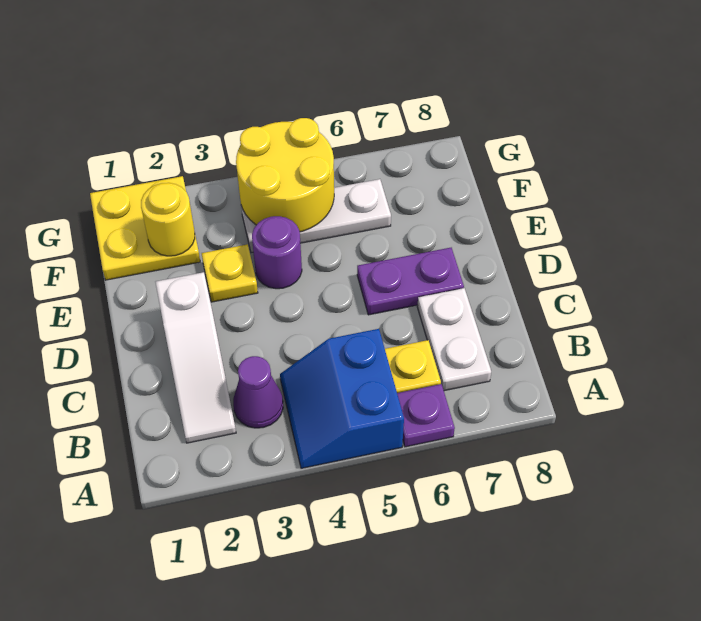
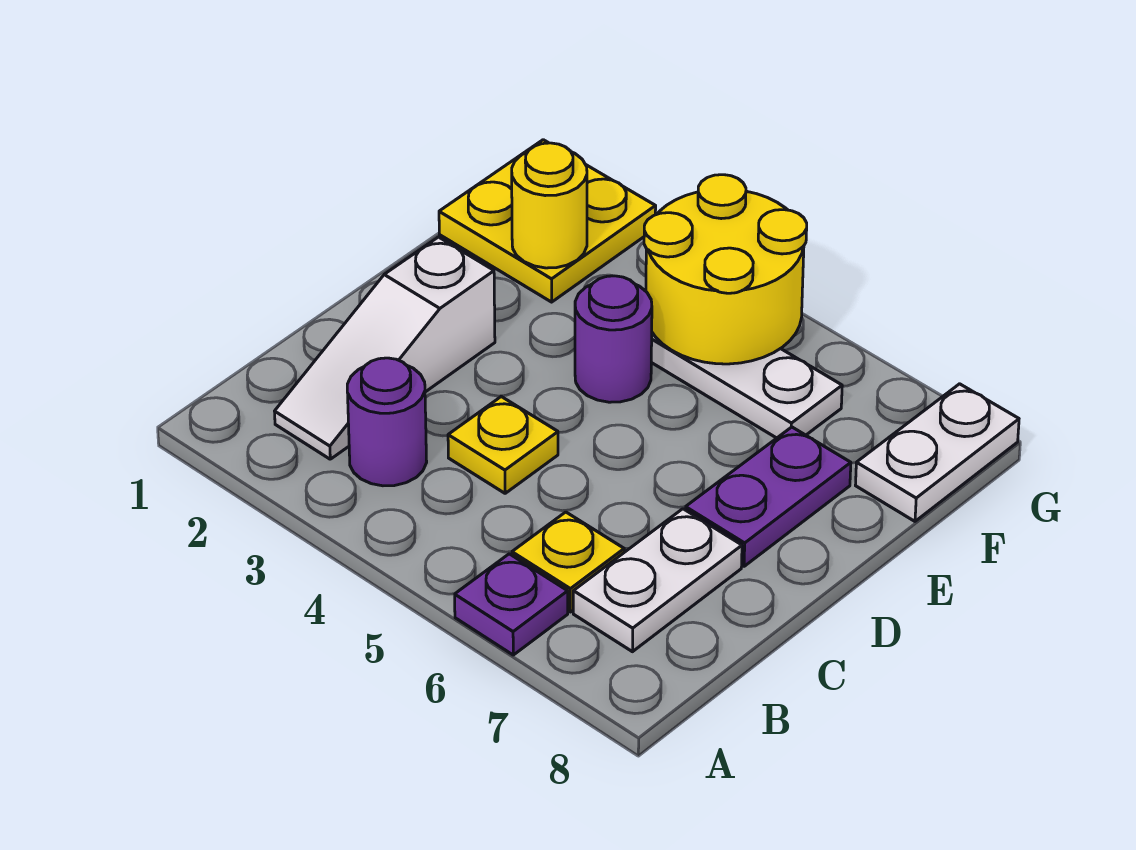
blue 2x2 slope [280,329,404,468] -> none
purple 1x1 cone [233,356,283,428] -> purple 1x1 round brick [347,358,427,486]
purple 1x2 plate [357,248,464,315] -> purple 1x2 plate turned to [685,427,851,566]
yellow 1x1 plate [202,244,258,302] -> yellow 1x1 plate moved to [448,397,558,493]
none -> white 1x2 plate [855,384,1019,521]

